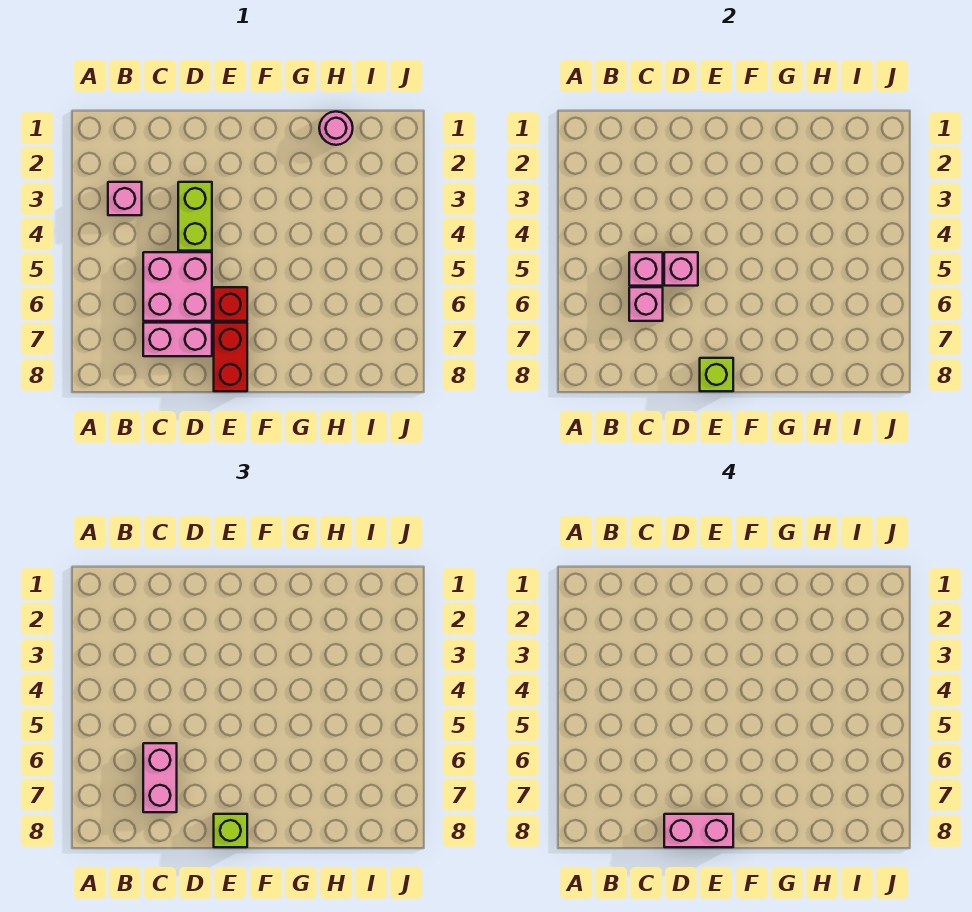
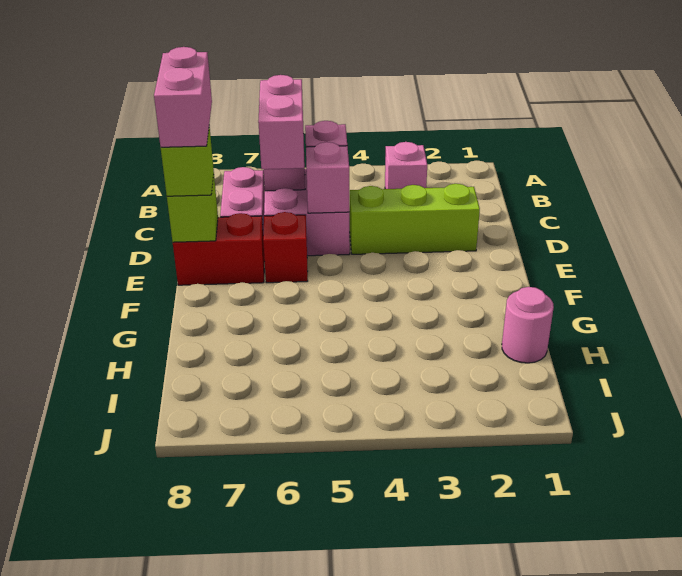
pink 1x2 brick [143,743,177,812] -> pink 1x2 brick turned to [258,75,304,169]
lime 1x2 brick [178,182,212,251] -> lime 1x3 brick [350,184,480,254]

